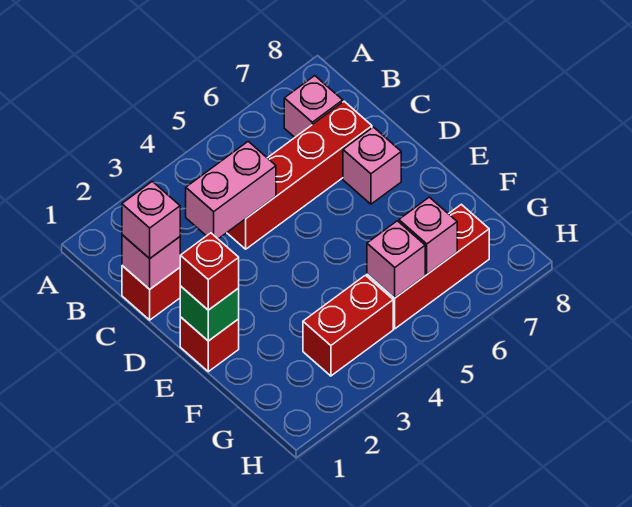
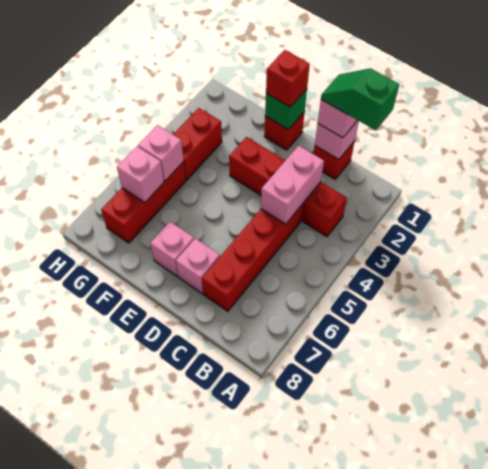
none -> green 1x2 slope [321,68,399,130]
none -> red 1x4 brick [229,137,347,237]
pink 1x1 brick [284,76,343,137] -> pink 1x1 brick moved to [150,222,194,276]

